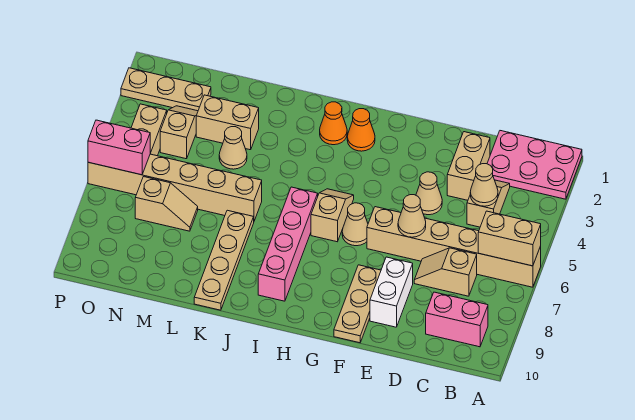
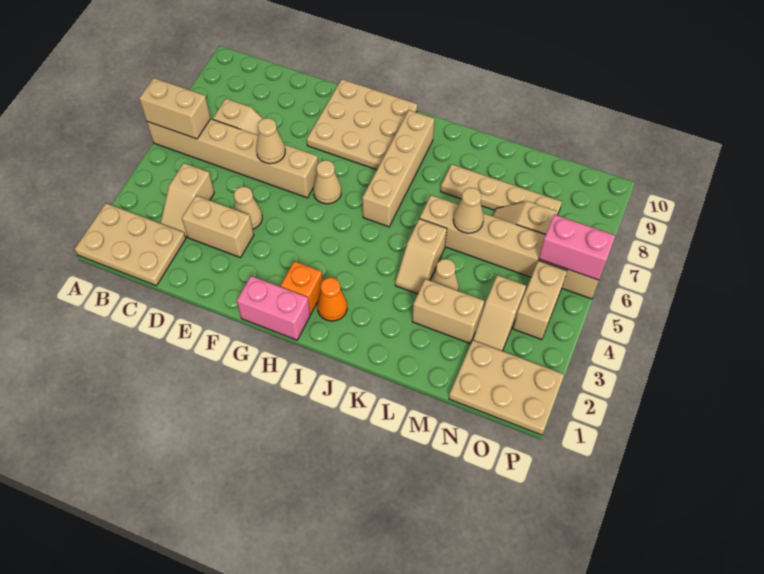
pink 2x3 plate [487,131,582,199] -> tan 2x3 plate [75,203,186,286]
pink 1x2 brick [426,292,488,347] -> pink 1x2 brick moved to [237,276,310,340]
tan 1x1 cone [470,164,498,206] -> tan 1x1 cone moved to [453,188,484,233]
tan 1x2 brick [447,132,490,200] -> tan 1x2 brick turned to [182,196,254,258]
white 1x2 brick [370,257,413,327] -> none
tan 1x3 plate [334,265,381,343] -> tan 3x3 plate [307,79,418,170]
orange 1x1 cone [347,109,375,151] -> orange 1x1 brick [281,261,323,314]
tan 1x2 slope [311,189,354,242] -> tan 1x2 slope moved to [395,219,447,294]
pink 1x4 brick [258,187,318,301] -> tan 1x4 brick [362,110,434,227]
tan 1x4 plate [194,210,254,310] -> tan 1x4 plate turned to [441,164,562,215]
tan 1x3 plate [121,68,211,111] -> tan 2x3 plate [449,340,564,435]

